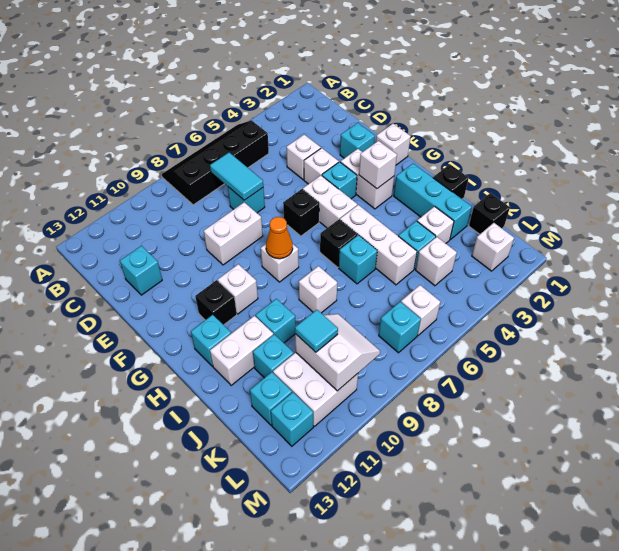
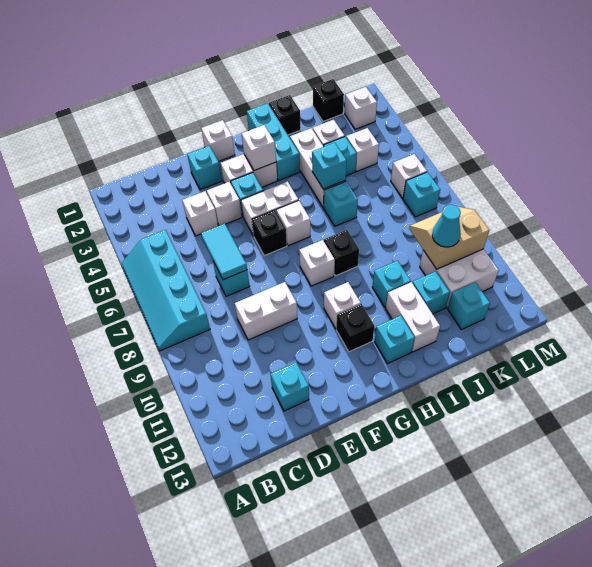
black 2x4 slope [162,120,269,205] -> cyan 2x4 slope [122,230,210,351]
cyan 1x2 tile [210,153,263,200] -> cyan 1x2 tile turned to [201,224,247,280]
white 1x2 brick [204,202,263,265] -> white 1x2 brick turned to [235,282,297,340]
orange 1x1 cone [266,217,293,259] -> none
cyan 1x3 brick [394,164,472,240] -> cyan 1x3 brick turned to [247,103,300,180]
white 1x3 brick [340,205,417,285] -> white 1x3 brick turned to [290,128,346,208]
black 1x1 brick [320,219,357,268] -> black 1x1 brick moved to [324,230,359,276]
white 1x1 brick [299,266,337,313] -> white 1x1 brick moved to [276,200,310,246]
white 2x2 slope [295,314,380,391] -> tan 2x2 slope [409,206,489,269]
cyan 1x1 tile [295,310,338,352] -> cyan 1x1 cone [432,205,461,247]
cyan 1x1 brick [271,392,313,446] -> cyan 1x1 brick moved to [312,143,347,189]

